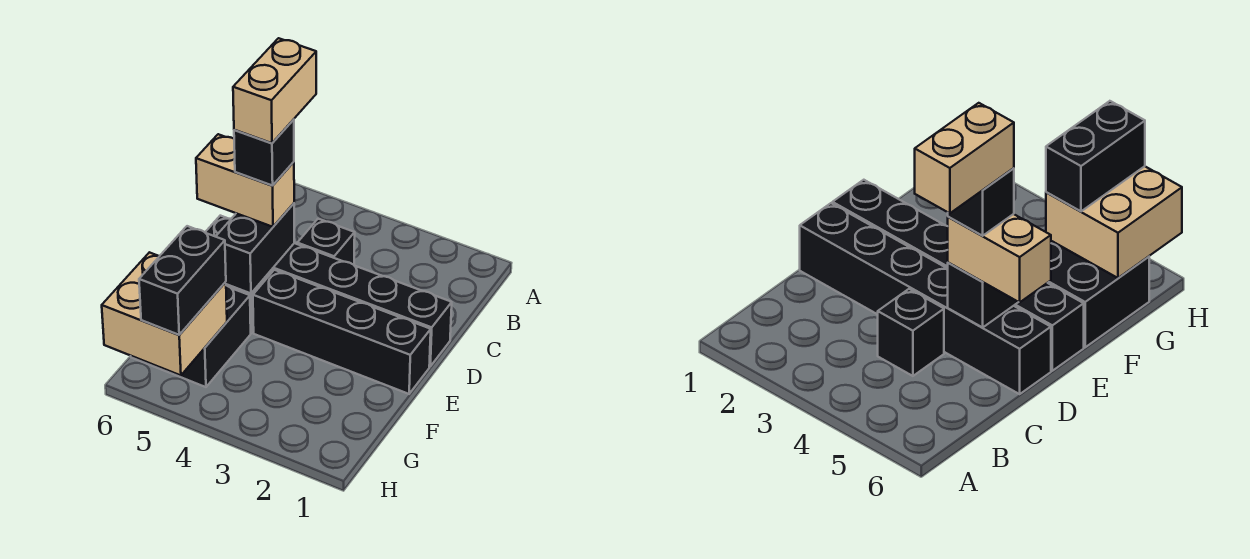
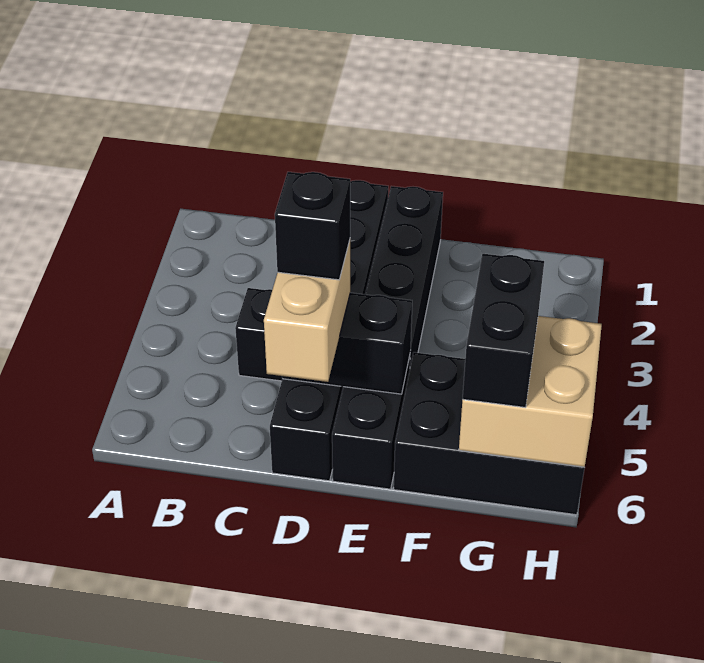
tan 1x2 brick [233,38,316,143] -> none
black 2x2 brick [131,286,251,387] -> black 2x3 brick [394,352,584,515]
black 1x2 brick [139,226,226,335] -> black 1x2 brick turned to [463,254,544,407]

